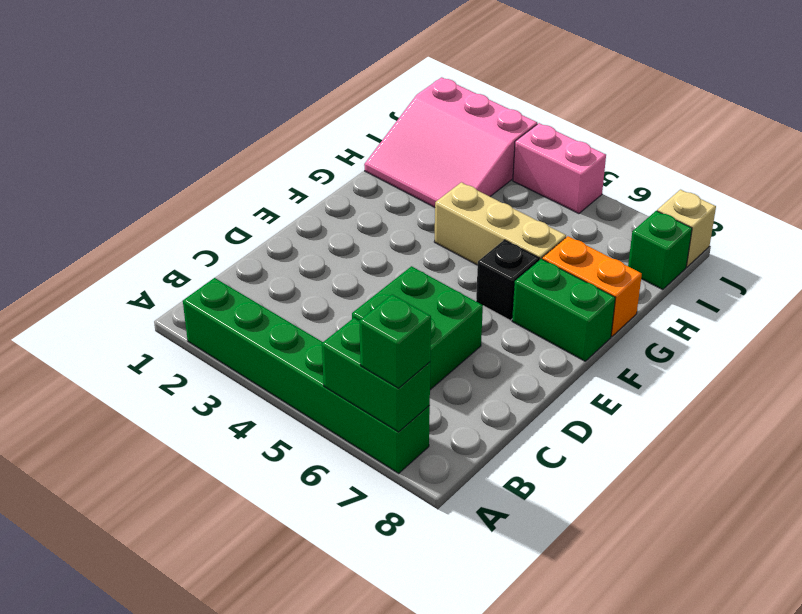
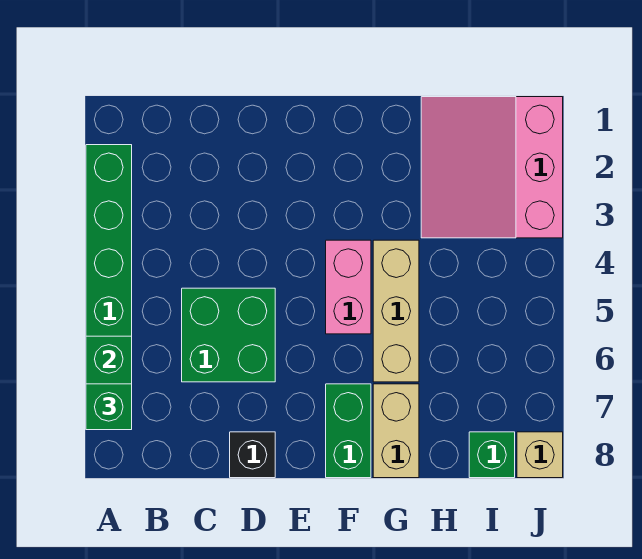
black 1x1 brick [476,240,539,320] -> black 1x1 brick moved to [230,432,275,478]
orange 1x2 brick [542,236,642,337] -> tan 1x2 brick [373,384,419,478]
pink 1x2 brick [513,123,606,214] -> pink 1x2 brick moved to [326,240,371,334]

